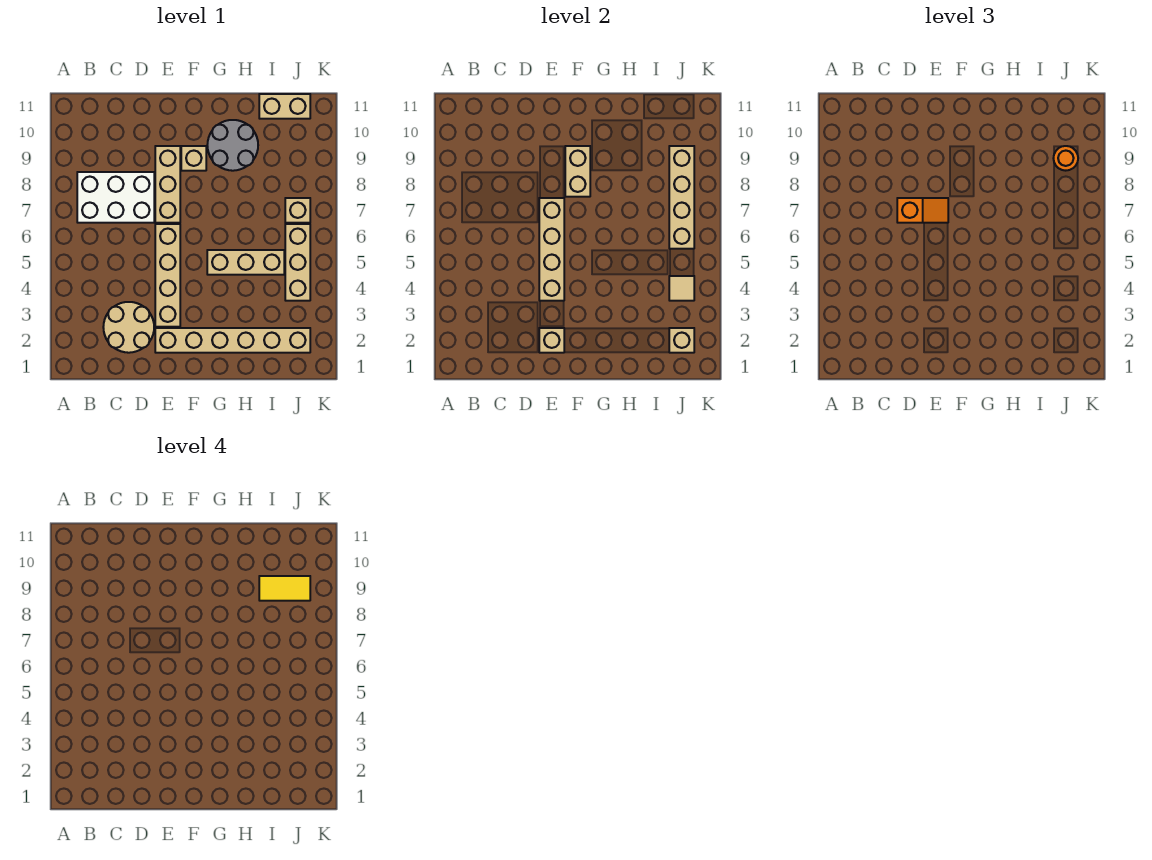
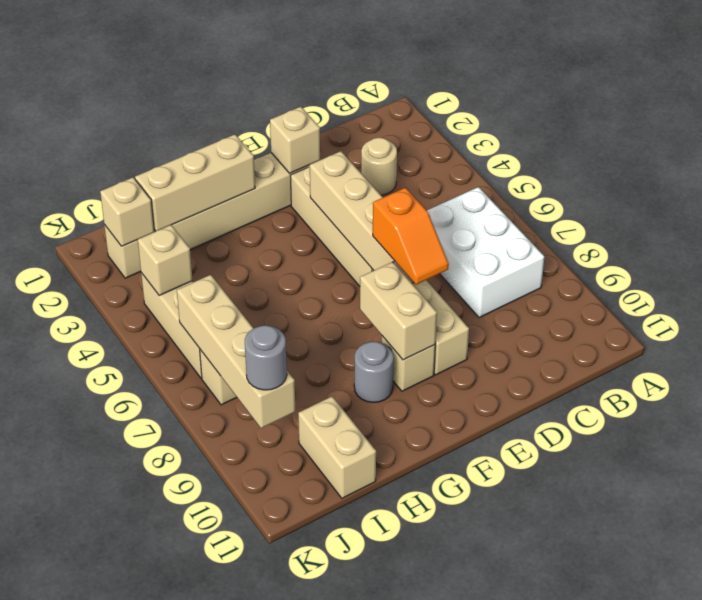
white 2x3 brick [77,172,154,223] -> white 2x3 brick turned to [427,187,544,318]
tan 2x2 round brick [103,302,154,353] -> tan 1x1 round brick [361,138,397,195]
orange 1x2 slope [897,198,948,223] -> orange 1x2 slope turned to [373,188,449,285]
tan 1x3 brick [207,250,284,275] -> tan 1x3 brick moved to [135,134,255,231]
grey 2x2 round brick [207,120,258,171] -> grey 1x1 round brick [354,341,394,402]
yellow 1x2 tile [259,576,310,601] -> none
tan 1x2 brick [259,94,310,119] -> tan 1x2 brick turned to [298,397,376,498]
tan 1x1 tile [669,276,694,301] -> tan 1x1 brick [138,225,192,296]
orange 1x1 round brick [1053,146,1078,171] -> grey 1x1 round brick [245,325,287,390]

